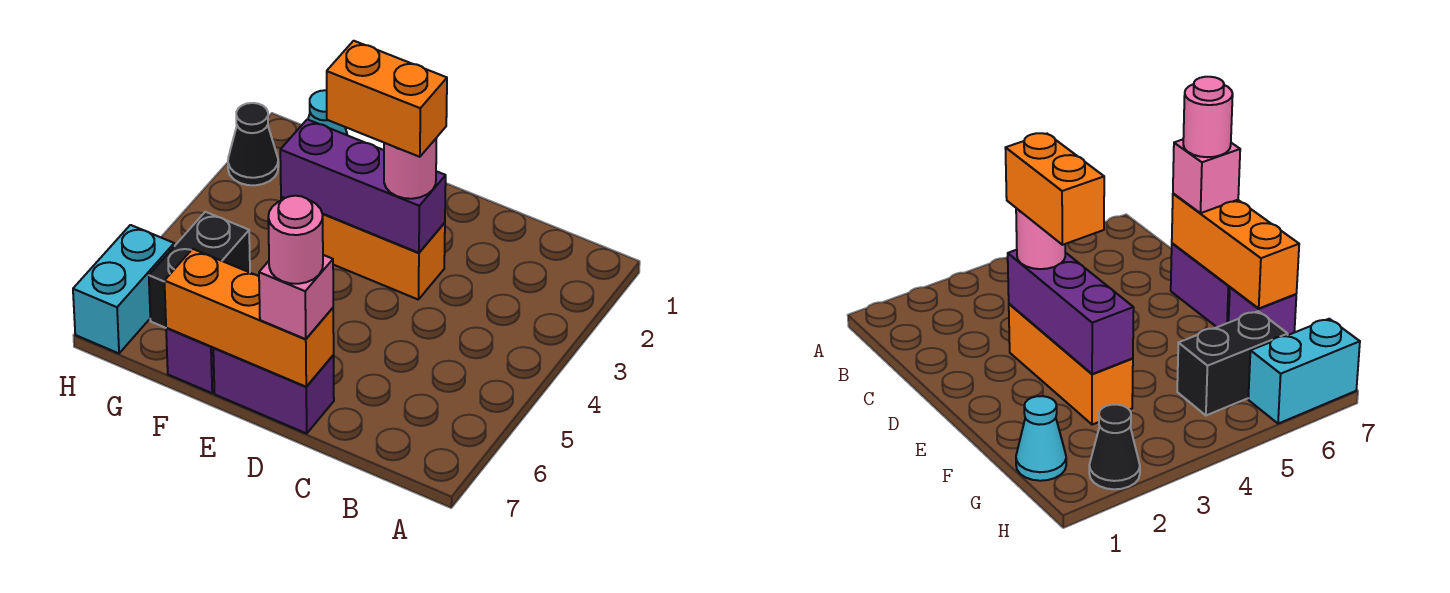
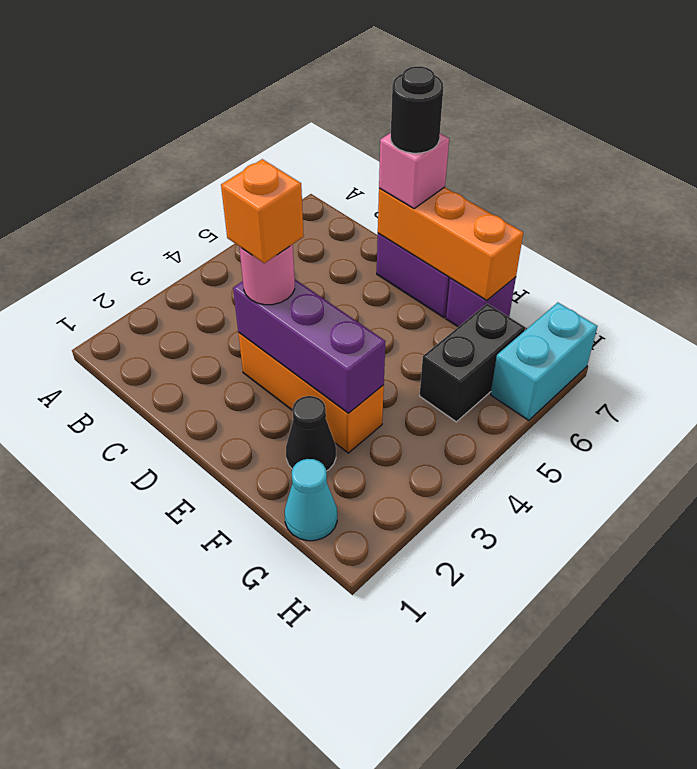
orange 1x2 brick [327,41,447,157] -> orange 1x1 brick [221,159,304,263]
pink 1x1 round brick [268,196,323,284] -> black 1x1 round brick [391,66,444,153]
black 1x1 cone [228,103,278,185] -> black 1x1 cone moved to [286,396,336,471]

